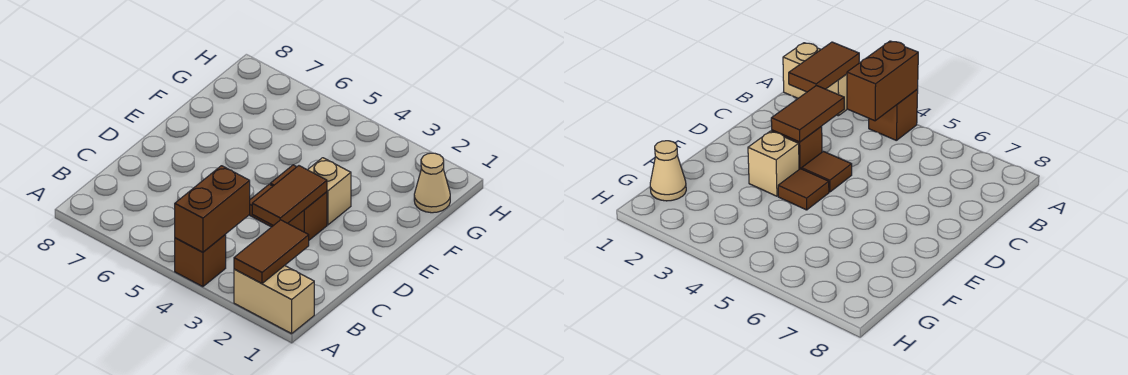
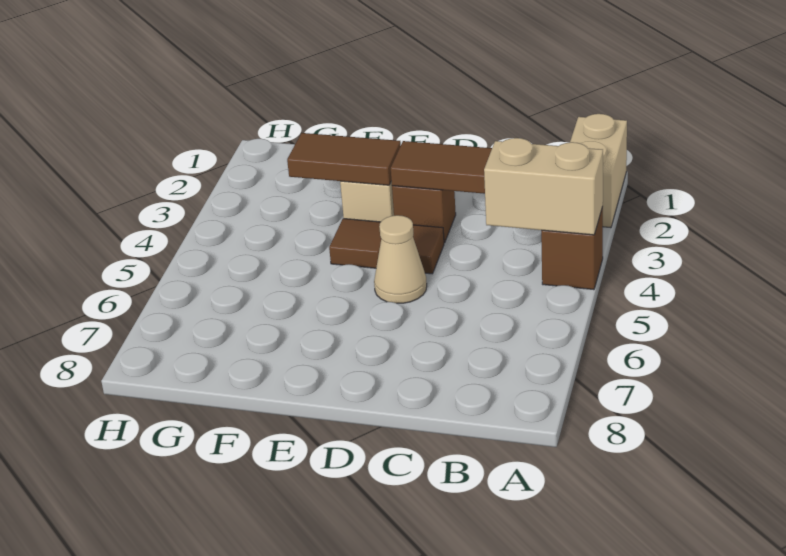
brown 1x2 tile [234,220,309,284] -> brown 1x2 tile moved to [287,133,401,185]
brown 1x2 brick [175,166,250,252] -> tan 1x2 brick [484,138,603,235]
tan 1x1 cone [414,153,450,213] -> tan 1x1 cone moved to [374,215,427,303]

